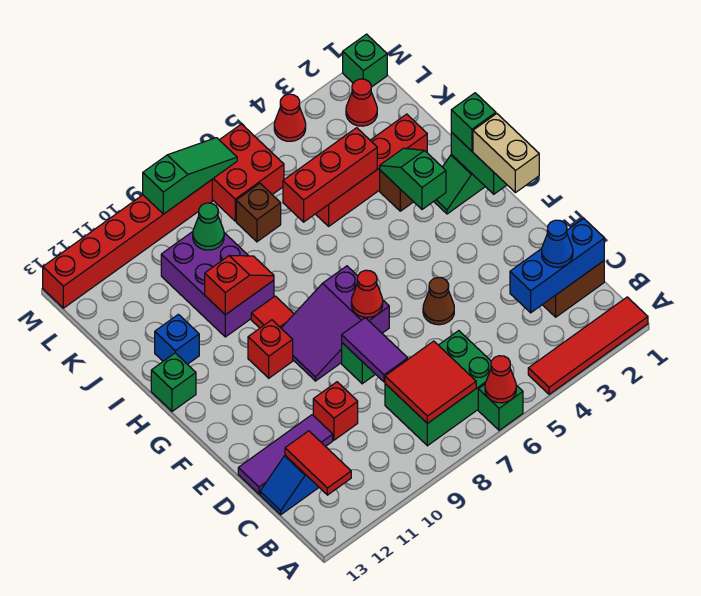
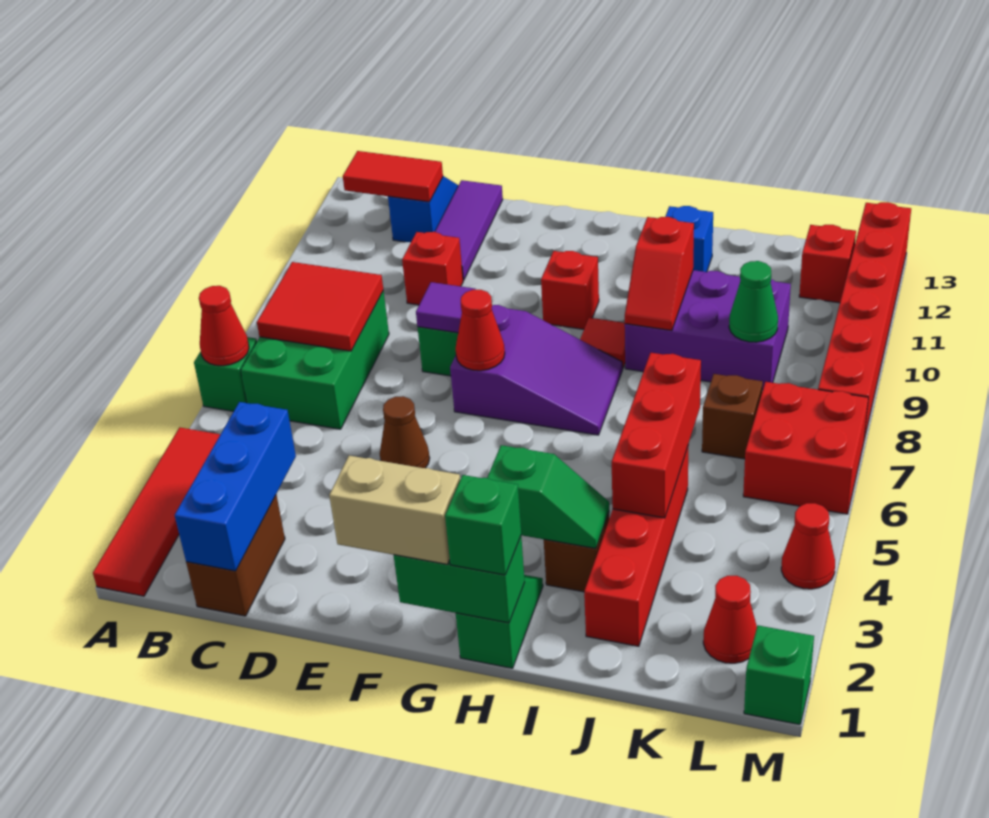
blue 1x1 cone [542,220,573,267] -> none
purple 1x2 tile [342,318,408,382] -> purple 1x1 tile [416,282,475,333]
purple 2x3 slope [281,266,389,381] -> purple 2x3 slope turned to [450,305,623,435]
green 1x1 brick [151,353,196,411] -> none
none -> red 1x1 brick [799,225,856,303]
green 1x3 slope [143,138,237,214] -> none

